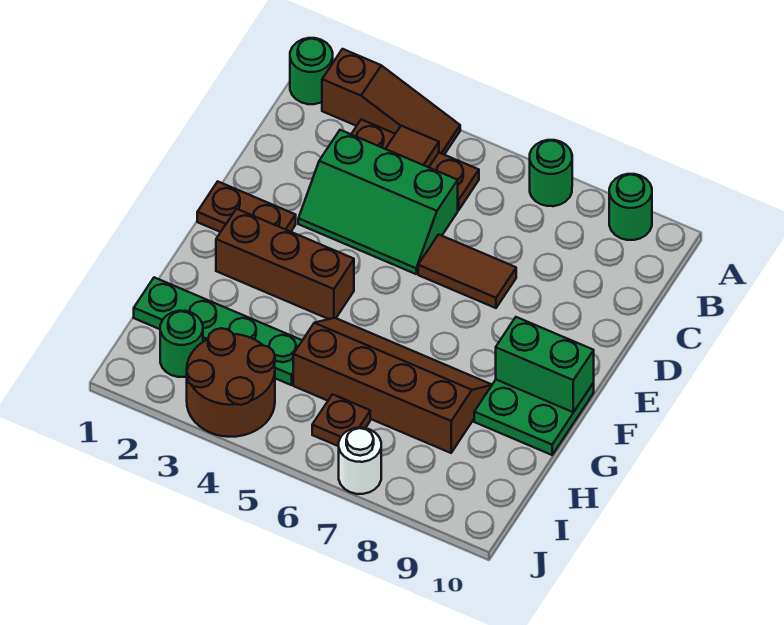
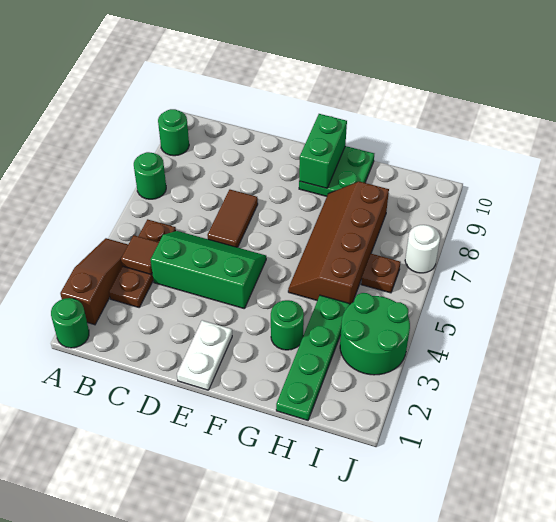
green 2x3 slope [298,130,458,274] -> green 2x3 slope turned to [151,231,266,309]
brown 1x2 plate [197,182,296,232] -> white 1x2 plate [177,320,232,390]
brown 1x3 brick [216,209,354,319] -> none
green 1x1 round brick [160,311,203,377] -> green 1x1 round brick moved to [271,300,304,350]
brown 2x2 round brick [187,328,275,437] -> green 2x2 round brick [340,293,410,375]

